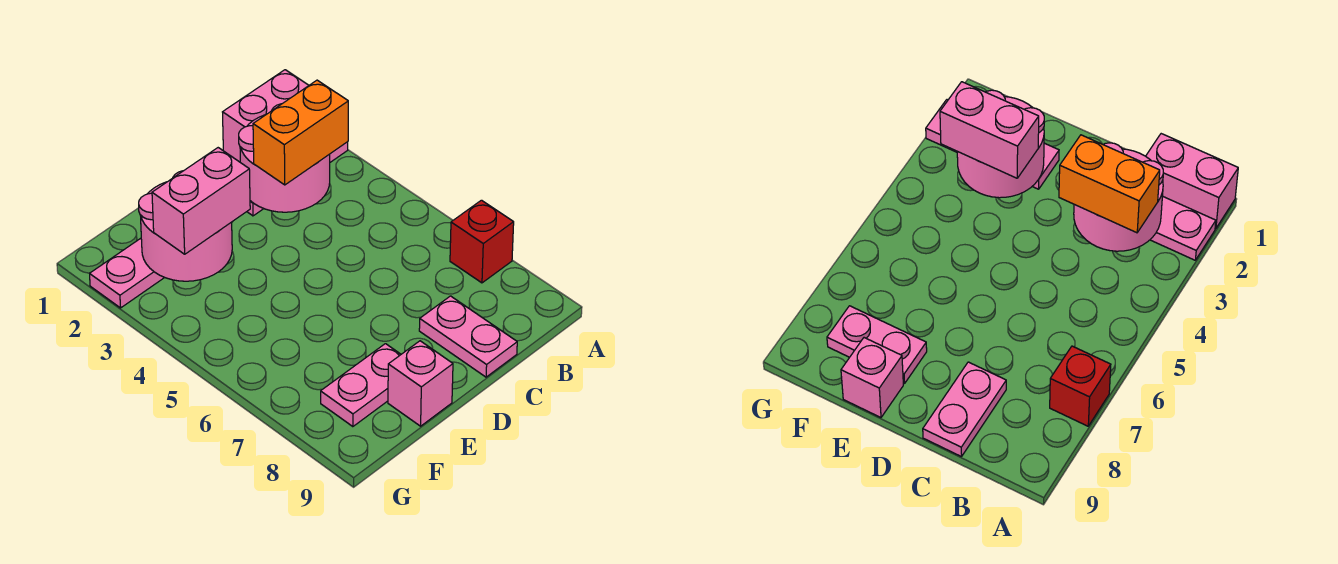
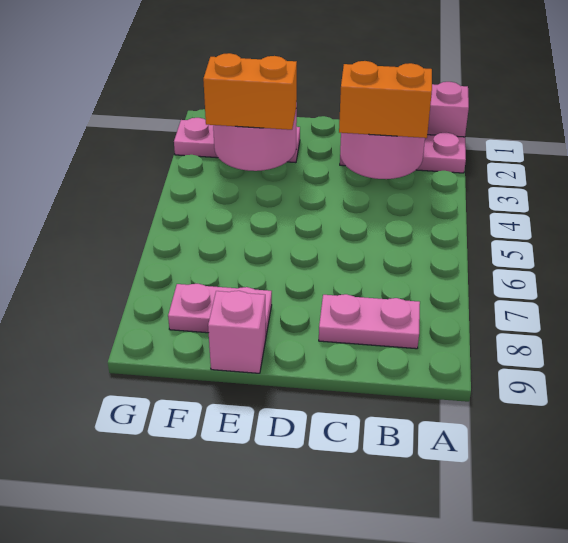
red 1x1 brick [450,200,514,283] -> none
pink 1x2 plate [419,296,517,377] -> pink 1x2 plate turned to [319,294,420,349]
pink 1x2 brick [152,148,250,254] -> orange 1x2 brick [203,53,297,130]

